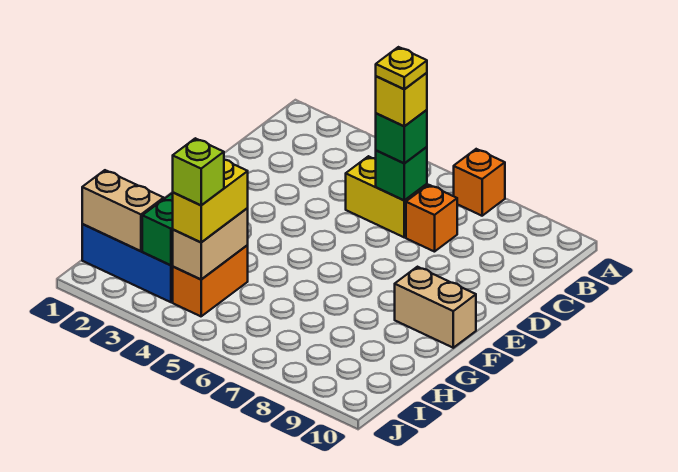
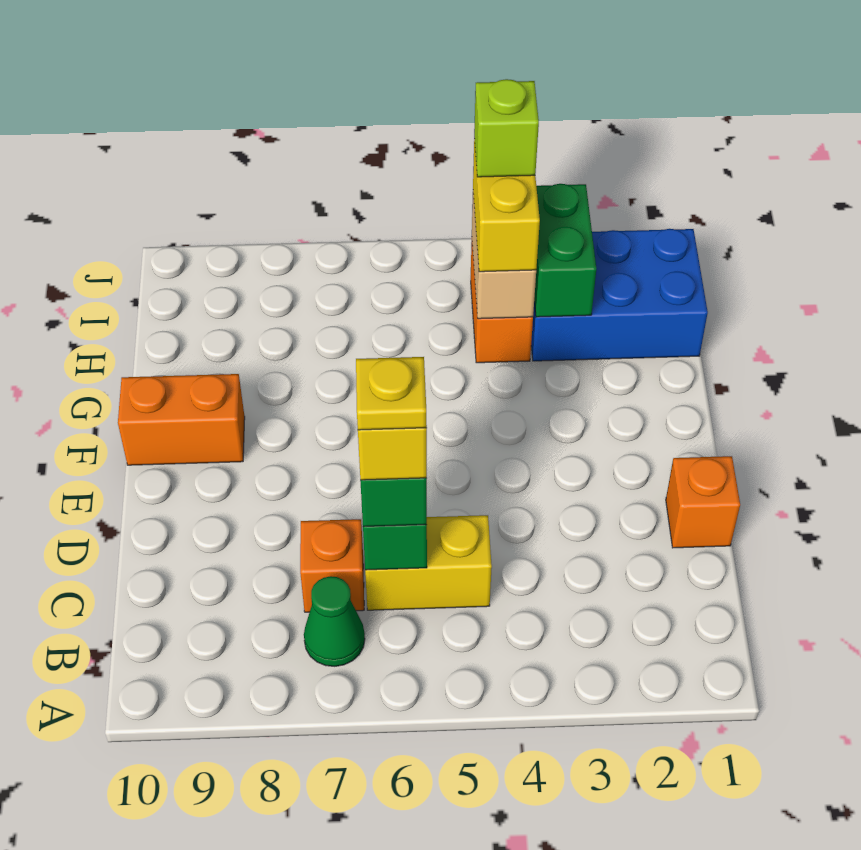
orange 1x1 brick [454,149,505,216] -> orange 1x1 brick moved to [666,456,740,548]
none -> green 1x1 cone [304,576,365,666]
tan 1x2 brick [395,267,476,348] -> orange 1x2 brick [118,374,245,465]
tan 1x2 brick [82,170,164,251] -> none

